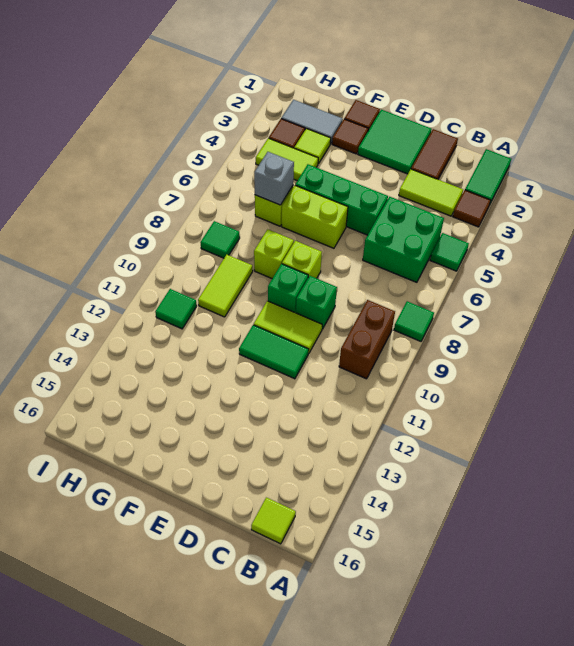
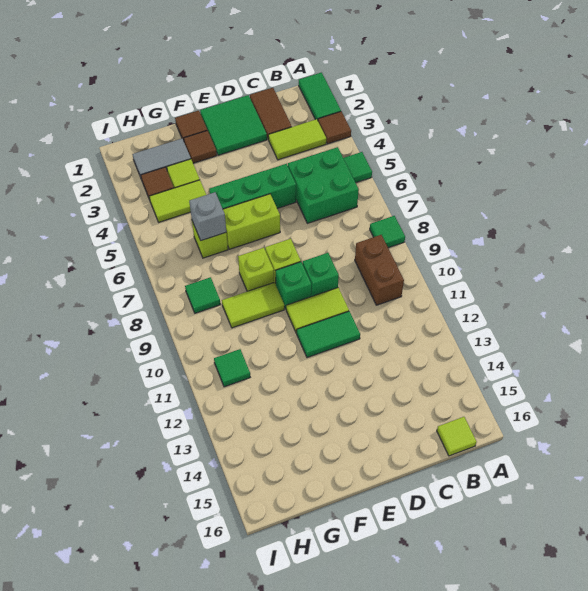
lime 1x2 tile [198,255,253,317] -> lime 1x2 tile turned to [222,283,284,328]

